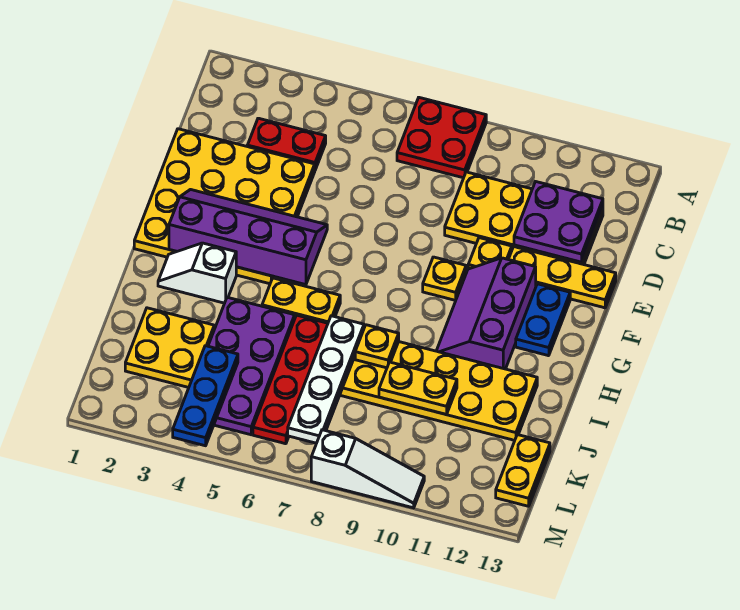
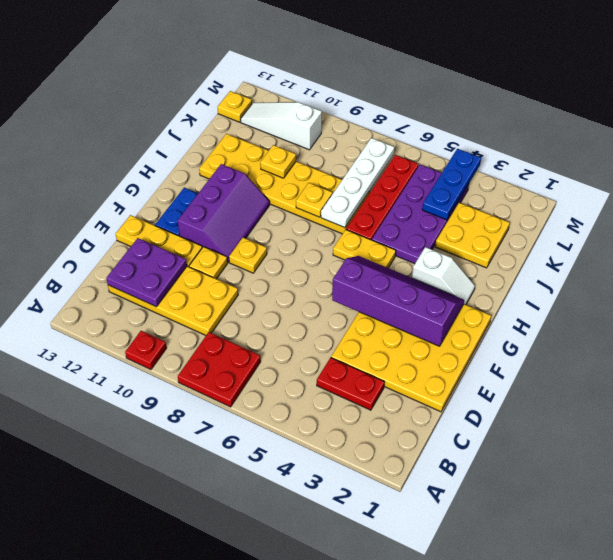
none -> red 1x1 plate [125,331,166,370]
purple 2x4 slope [169,190,327,285] -> purple 2x4 slope turned to [332,256,464,346]
yellow 1x2 plate [379,362,457,414] -> yellow 1x1 plate [260,145,296,178]
yellow 1x2 plate [496,435,550,506] -> yellow 1x1 plate [218,91,252,122]
white 1x3 slope [311,430,424,508] -> white 1x3 slope moved to [241,102,322,150]

